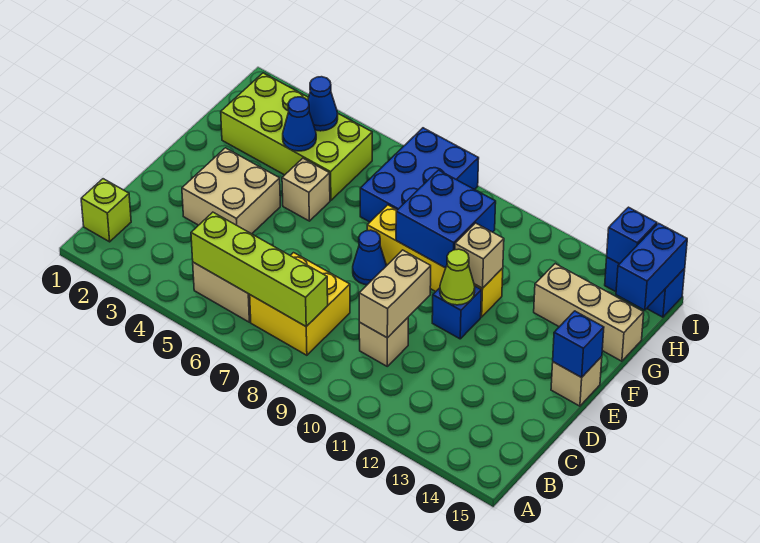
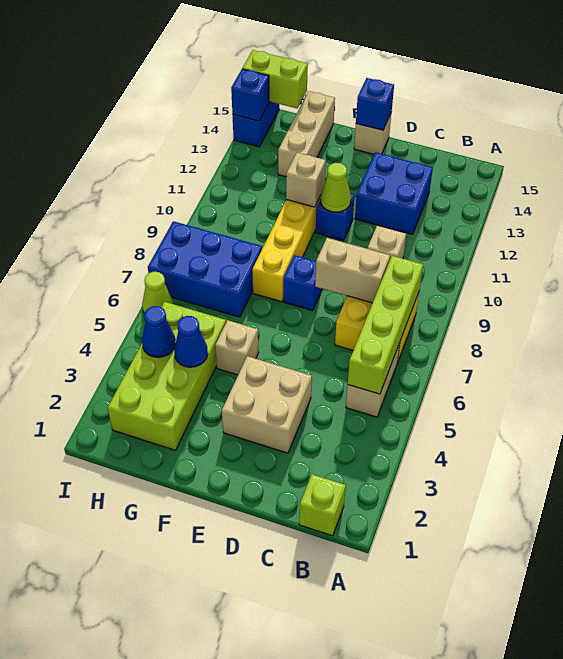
tan 1x2 brick [359,250,431,338] -> tan 1x2 brick moved to [315,238,390,303]
blue 1x1 cone [353,230,386,285] -> blue 1x1 brick [284,255,322,311]
blue 2x2 brick [396,170,496,268] -> blue 2x2 brick moved to [355,152,433,235]
blue 1x2 brick [616,223,687,310] -> lime 1x2 brick [242,50,308,109]
none -> lime 1x1 cone [142,272,173,314]

